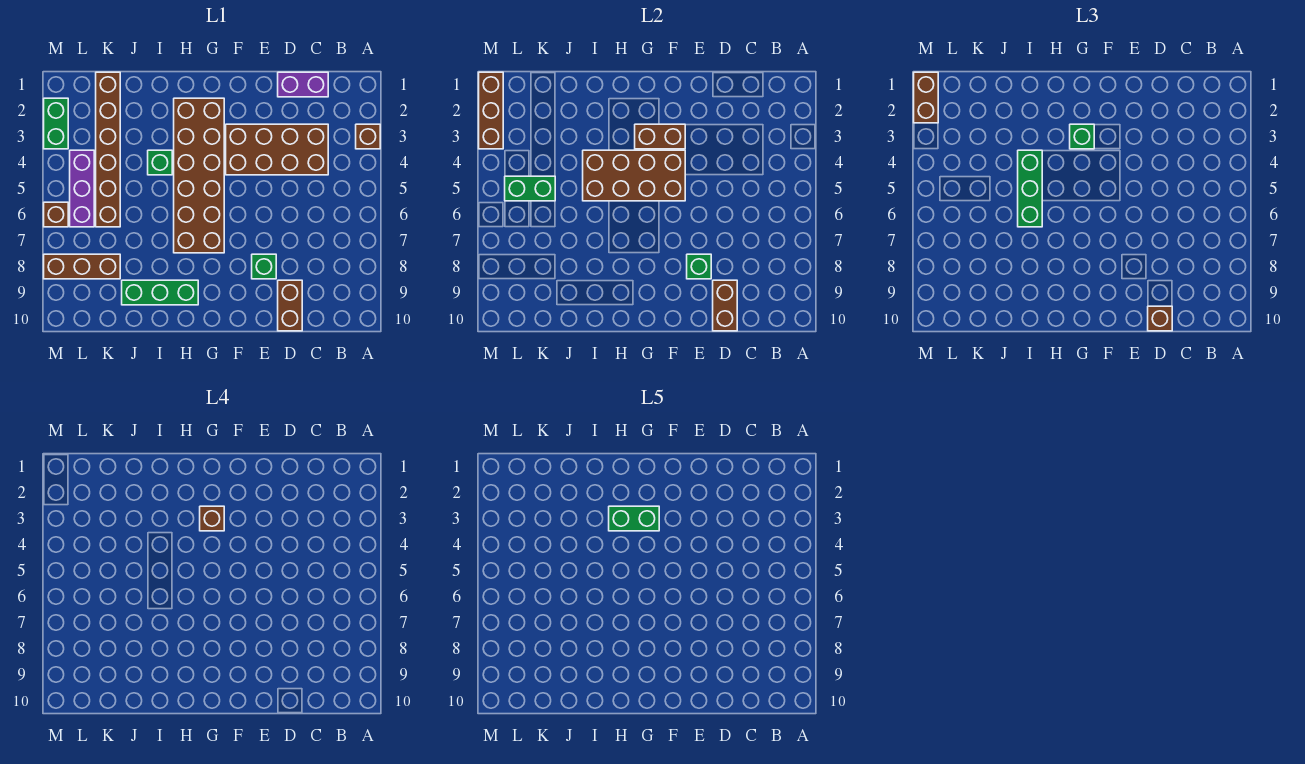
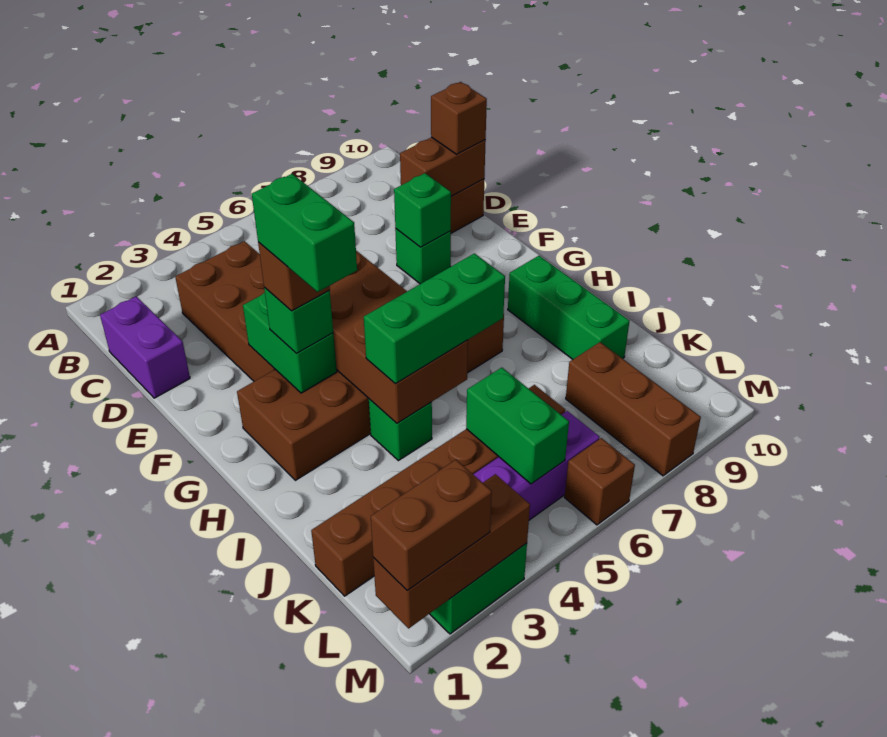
brown 1x1 brick [356,124,380,149] -> none
brown 1x2 brick [635,124,685,149] -> green 1x2 brick [243,292,337,393]

